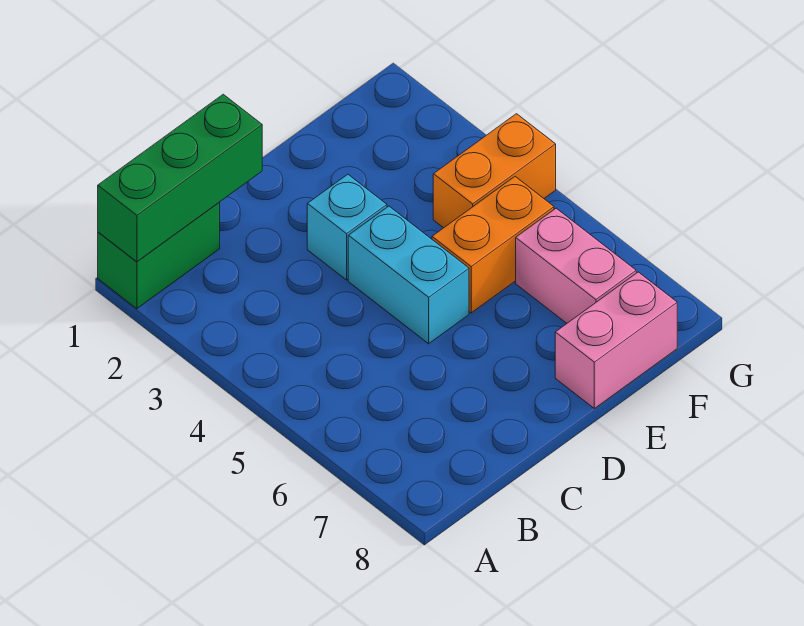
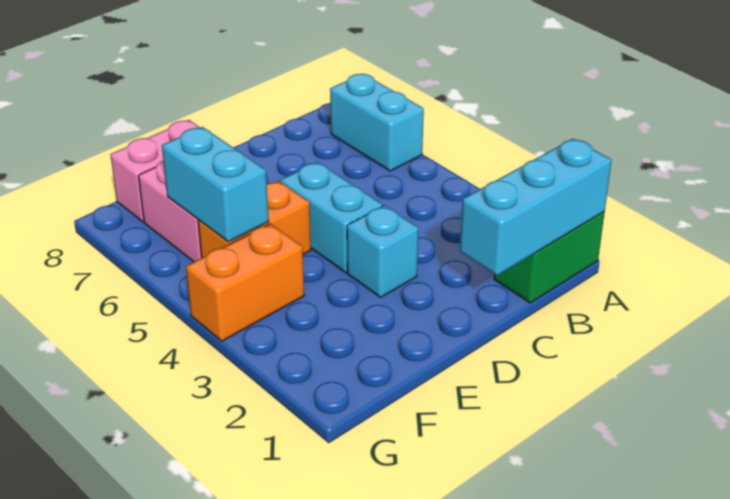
green 1x3 brick [98,94,262,262] -> cyan 1x3 brick [460,139,612,275]
none -> cyan 1x2 brick [330,74,424,171]
none -> cyan 1x2 brick [162,127,269,242]

